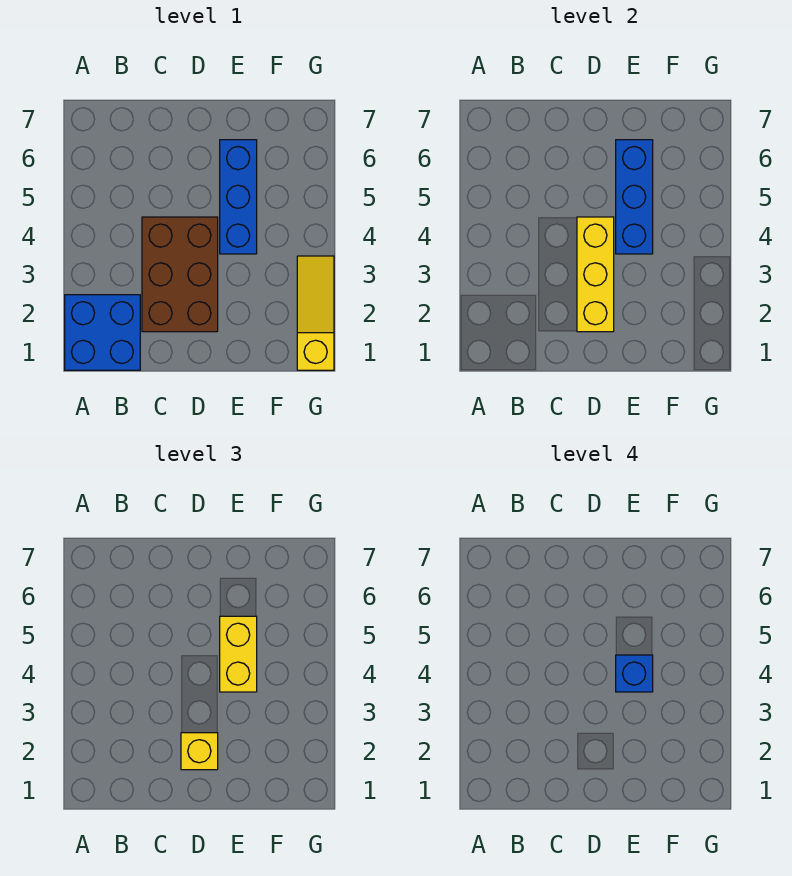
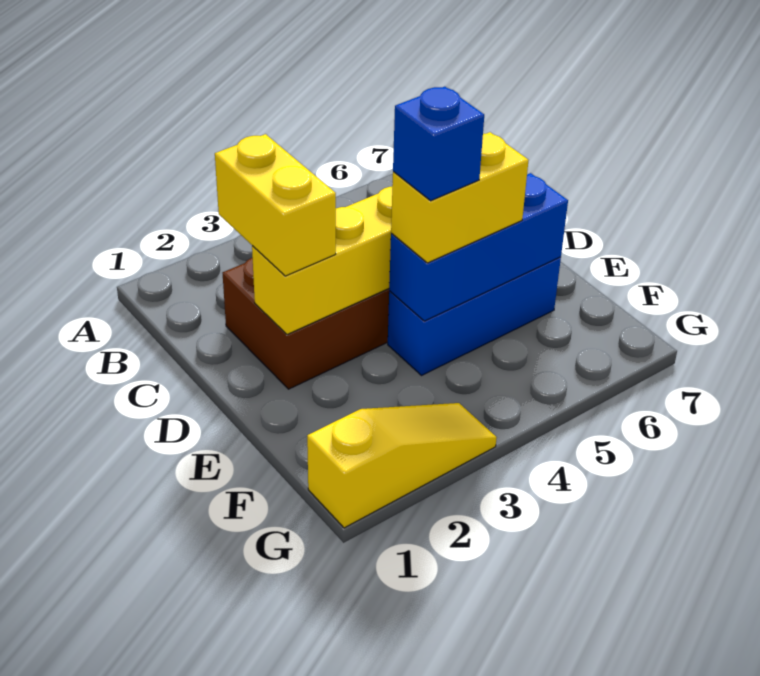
blue 2x2 brick [65,295,140,370] -> none
yellow 1x1 brick [181,733,218,770] -> yellow 1x2 brick [215,134,336,276]

